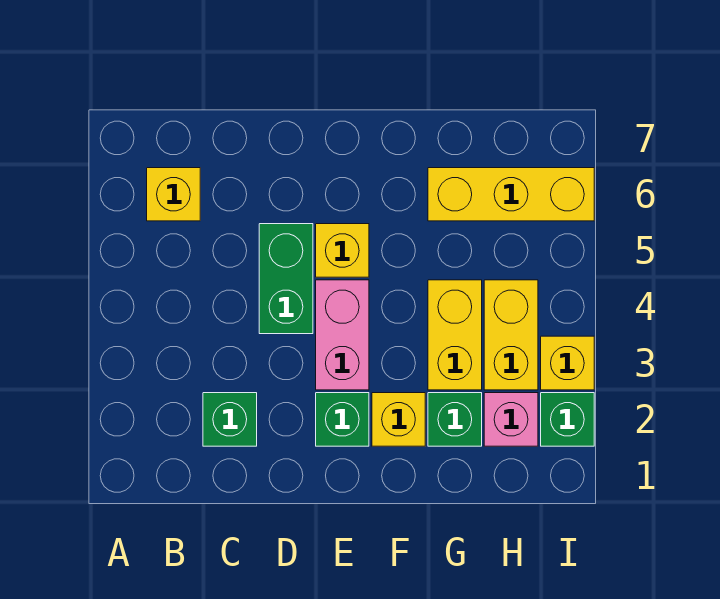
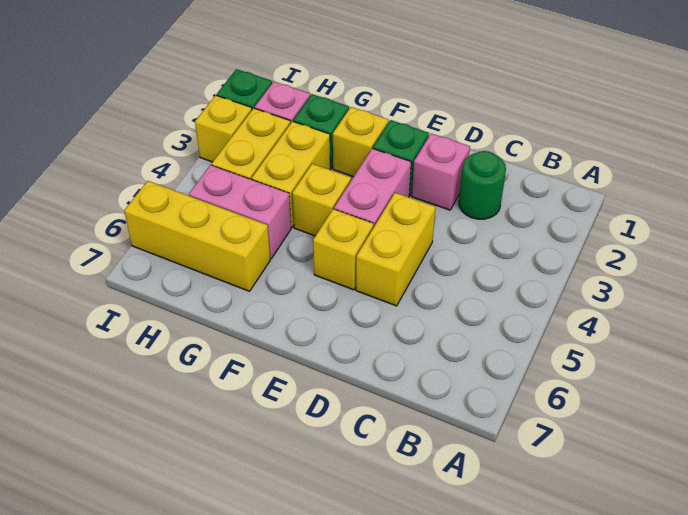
yellow 1x1 brick [147,168,200,221] -> yellow 1x1 brick moved to [292,164,351,236]
green 1x1 brick [203,393,257,446] -> green 1x1 round brick [459,151,506,219]
none -> pink 1x1 brick [412,133,470,210]
green 1x2 brick [259,224,313,334] -> yellow 1x2 brick [356,193,436,306]
none -> pink 1x2 brick [189,165,291,259]

